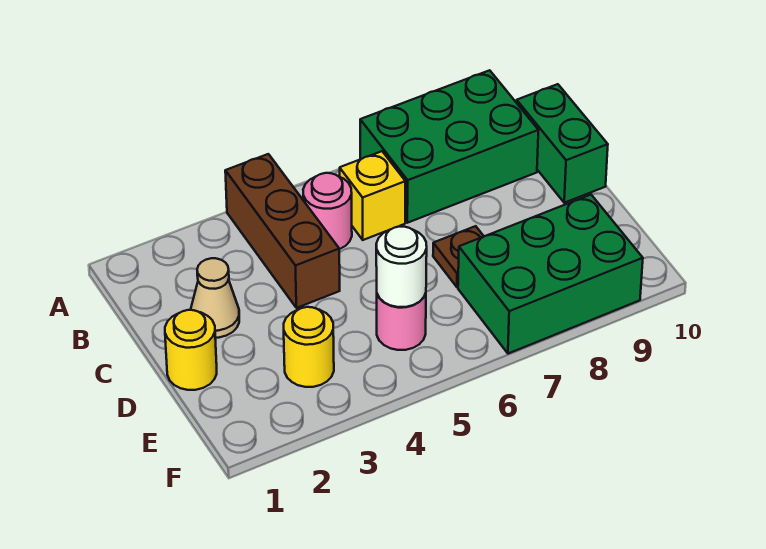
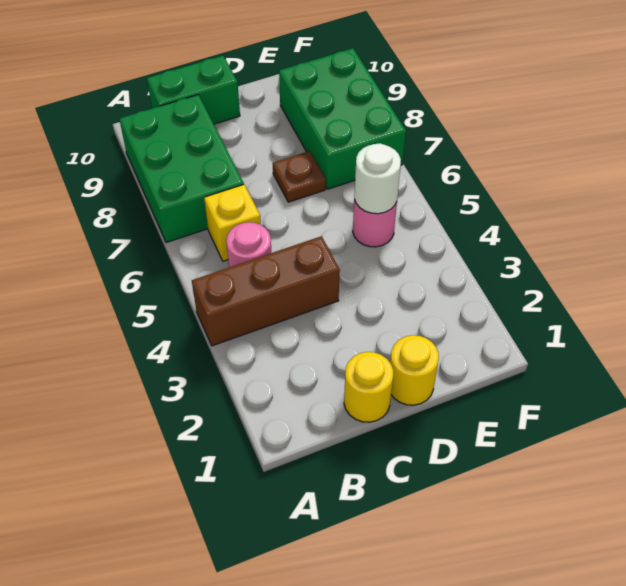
tan 1x1 cone [191,258,239,338] -> none
yellow 1x1 round brick [284,307,334,387] -> yellow 1x1 round brick moved to [344,352,393,422]

